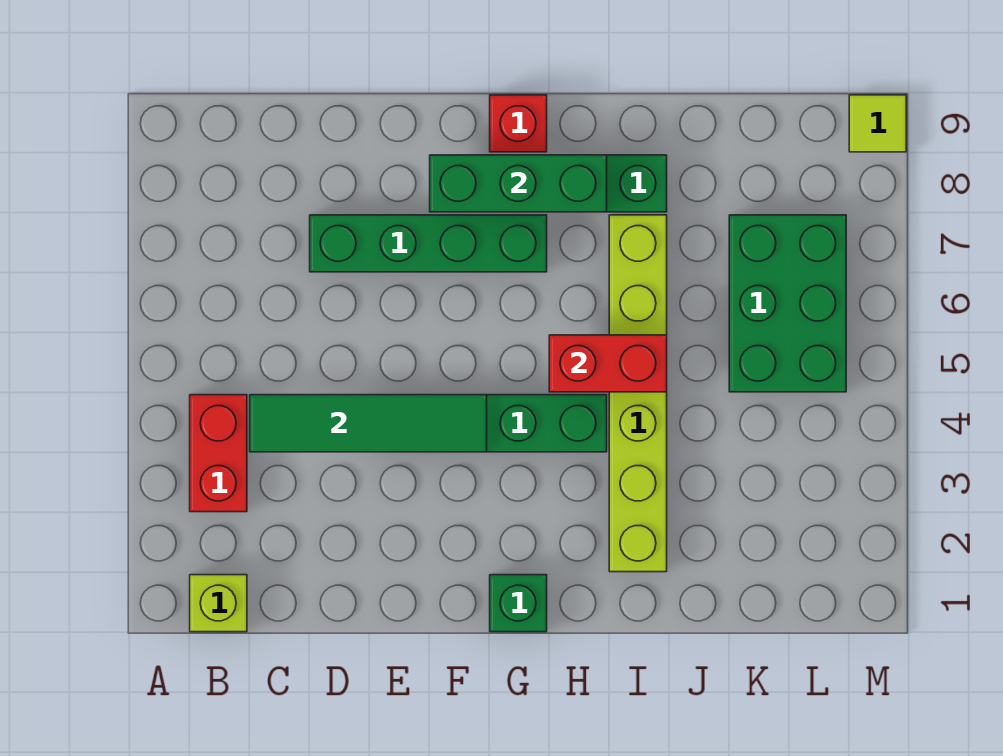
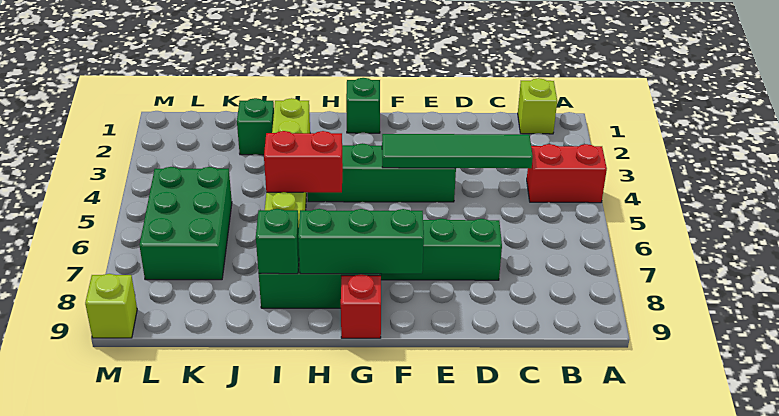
red 1x2 brick [190,395,247,512] -> red 1x2 brick turned to [527,144,607,203]
none -> green 1x1 brick [256,209,299,274]
none -> green 1x1 brick [237,98,274,155]
lime 1x1 tile [849,95,906,152] -> lime 1x1 brick [85,274,137,338]

